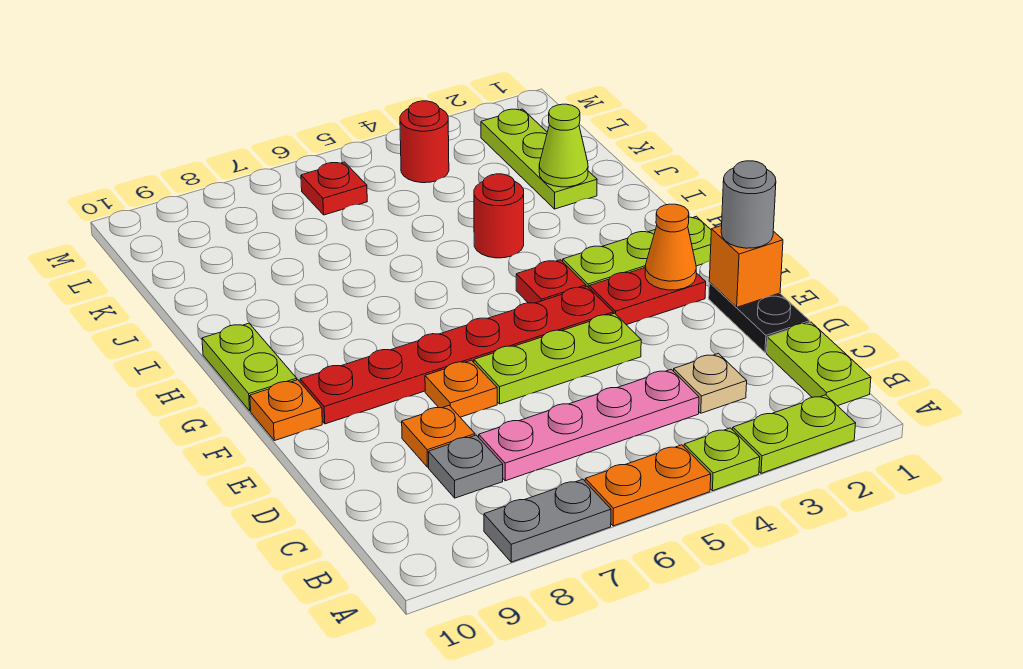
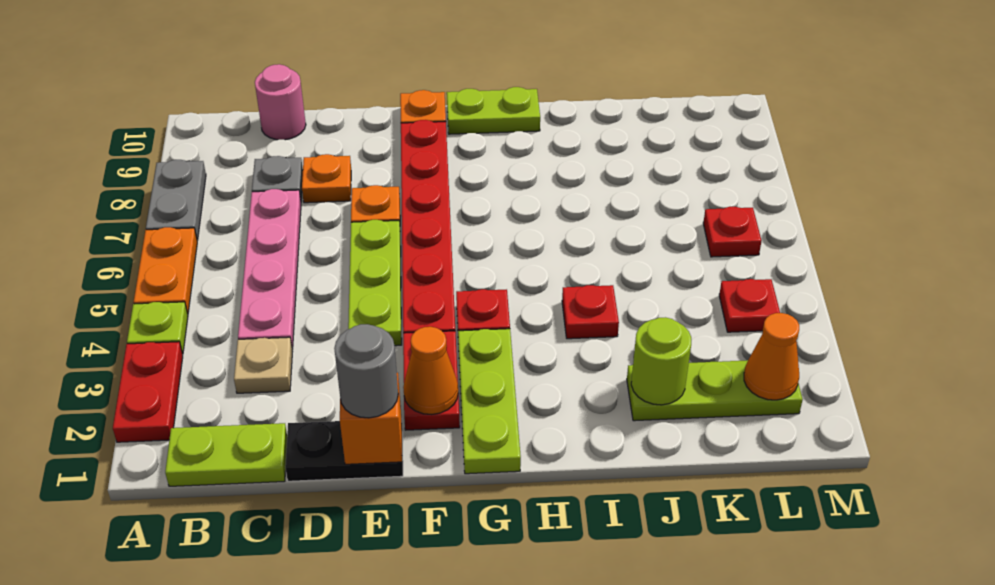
lime 1x2 plate [733,395,856,473] -> red 1x2 plate [113,342,183,442]
none -> pink 1x1 round brick [255,64,306,140]
red 1x1 round brick [474,174,524,258] -> red 1x1 plate [562,285,619,339]
lime 1x1 cone [539,104,588,187] -> lime 1x1 round brick [631,317,691,405]
none -> orange 1x1 cone [744,313,799,400]
red 1x1 round brick [400,101,449,183] -> red 1x1 plate [719,279,780,332]

